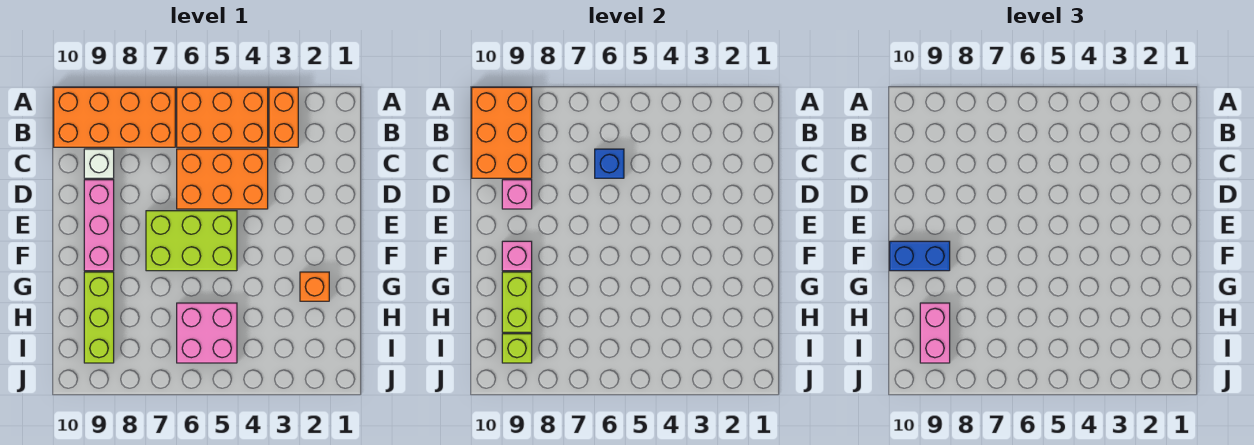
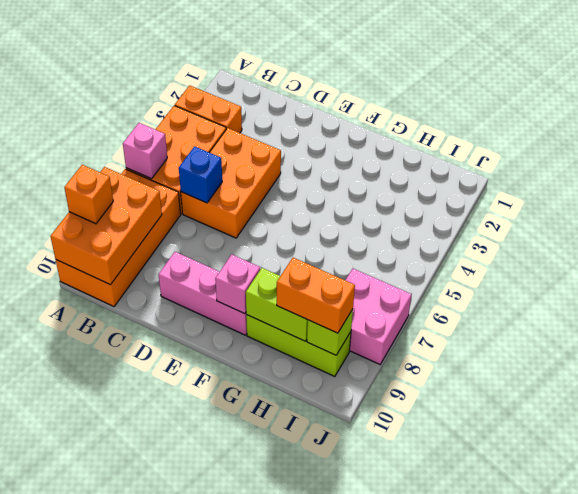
orange 2x3 brick [472,87,532,178] -> orange 2x3 brick turned to [50,167,162,285]
white 1x1 brick [84,149,114,178] -> none
pink 1x1 brick [502,180,532,209] -> pink 1x1 brick moved to [123,123,167,179]
lime 2x3 brick [146,211,237,271] -> none
blue 1x2 brick [890,241,950,271] -> none
orange 1x1 brick [300,272,329,301] -> orange 1x1 brick moved to [64,165,113,224]
pink 2x2 brick [177,303,237,363] -> pink 2x2 brick moved to [345,269,412,364]
pink 1x2 brick [920,303,950,363] -> orange 1x2 brick [277,258,355,333]

